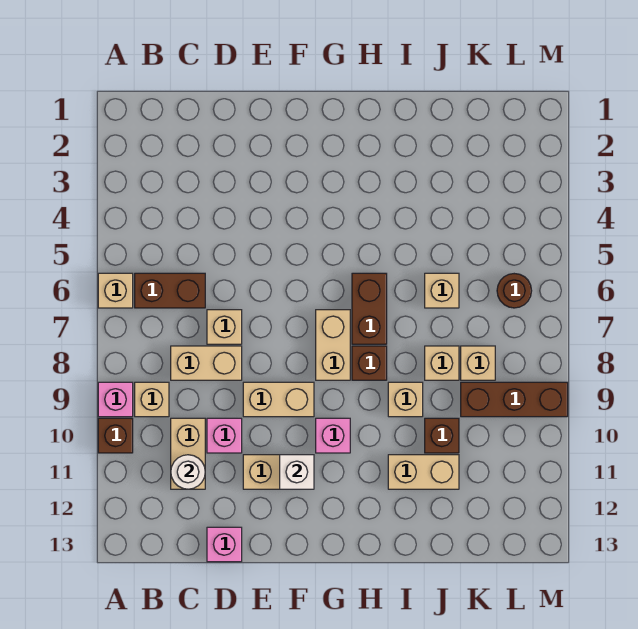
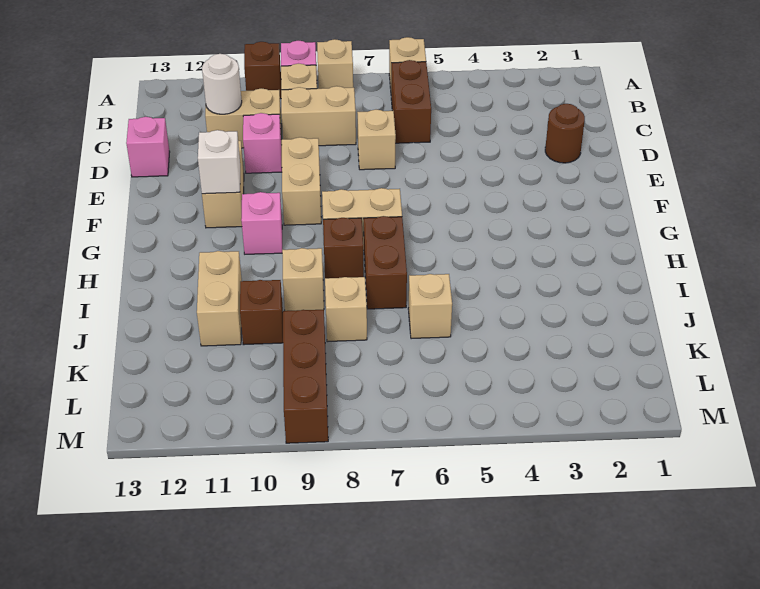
tan 1x2 brick [171,346,242,380] -> tan 1x2 brick turned to [281,86,356,146]
brown 1x2 brick [352,273,387,344] -> brown 1x2 brick turned to [364,216,407,309]
tan 1x1 brick [461,346,495,380] -> tan 1x1 brick moved to [317,39,353,89]
brown 1x1 round brick [497,274,532,308] -> brown 1x1 round brick moved to [545,104,585,163]

